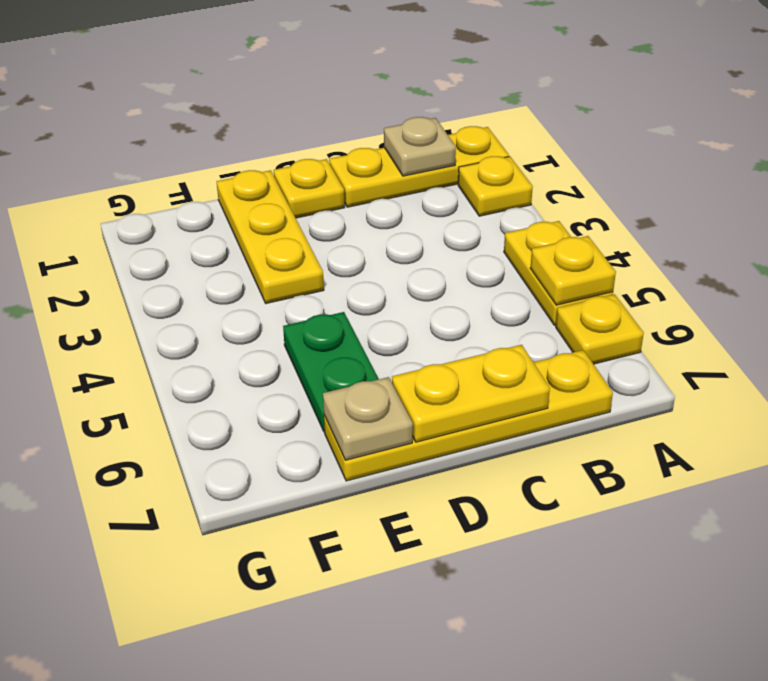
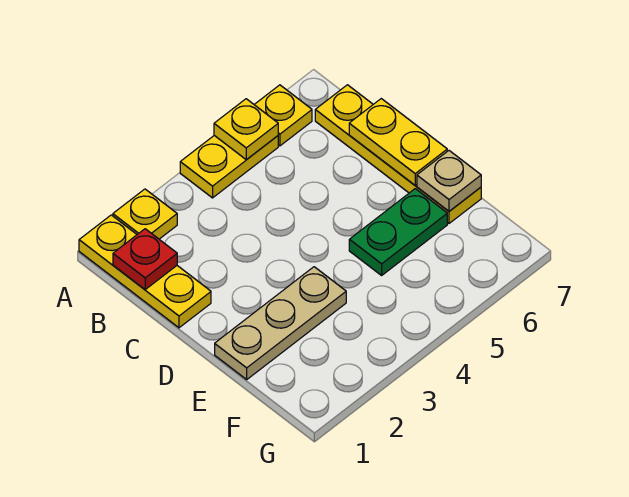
tan 1x1 plate [384,117,456,176] -> red 1x1 plate [113,229,177,290]
yellow 1x1 plate [274,159,345,218] -> none
yellow 1x3 plate [217,170,324,303] -> tan 1x3 plate [215,267,346,379]

